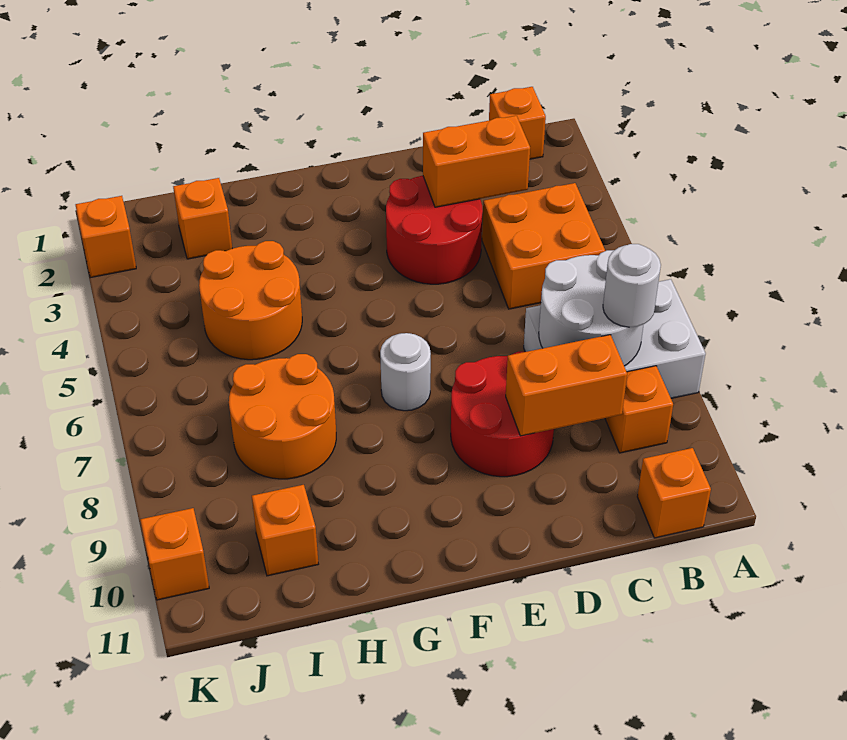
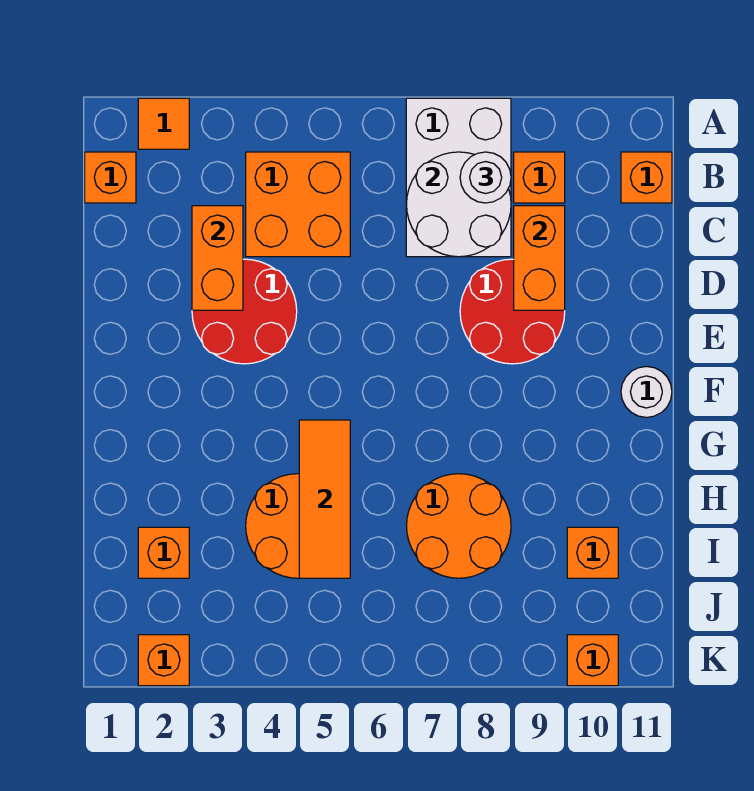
none -> orange 1x1 tile [138,98,189,149]
white 1x1 round brick [380,333,431,411] -> white 1x1 round brick moved to [621,366,672,417]
none -> orange 1x3 tile [299,420,350,578]

